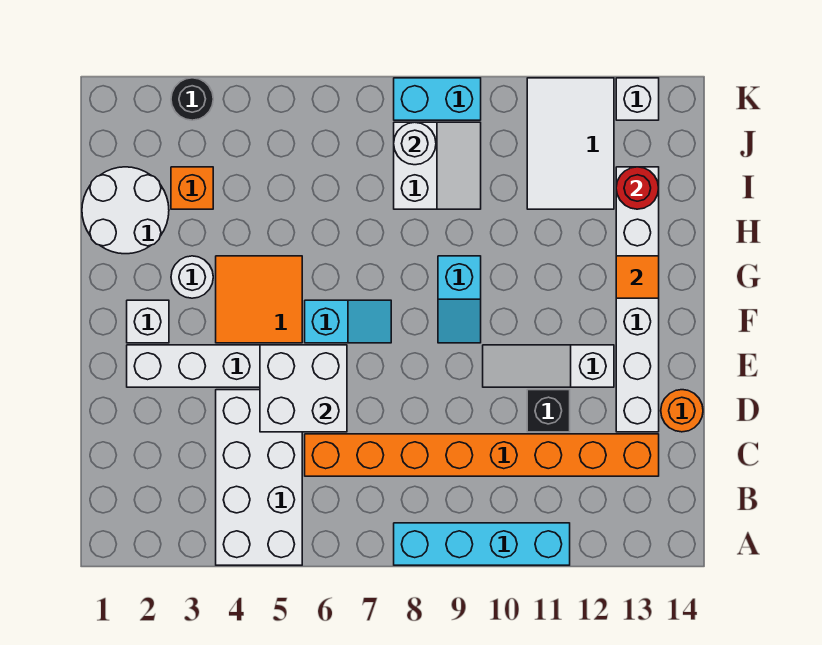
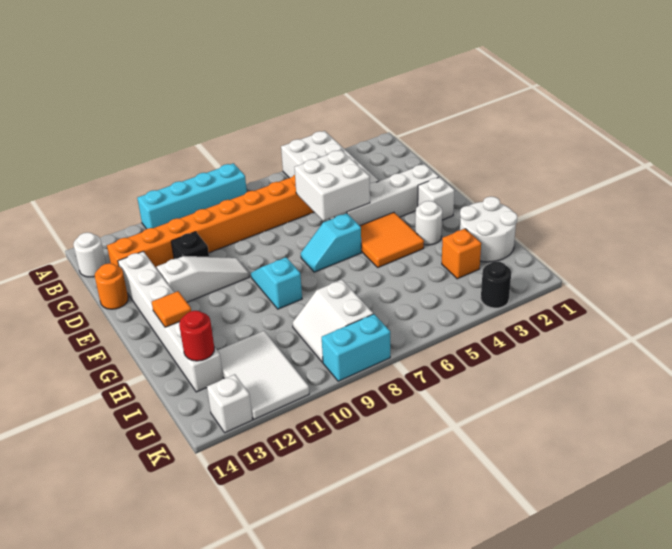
white 1x1 round brick [394,122,436,165] -> white 1x1 round brick moved to [73,232,106,277]

